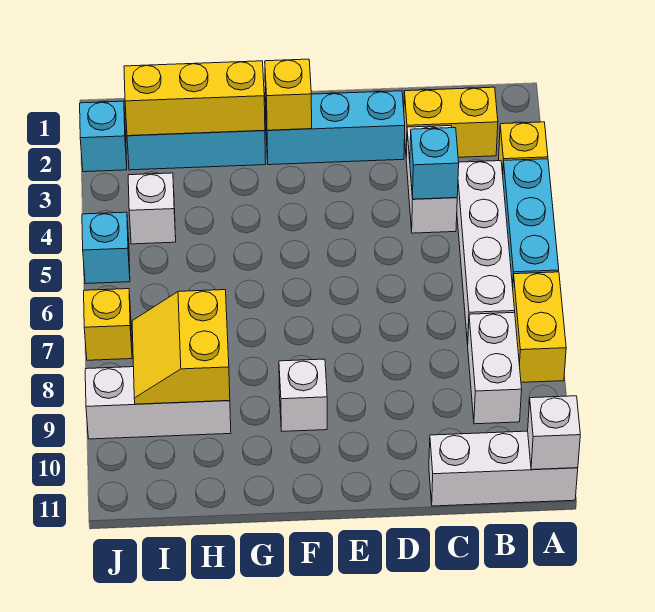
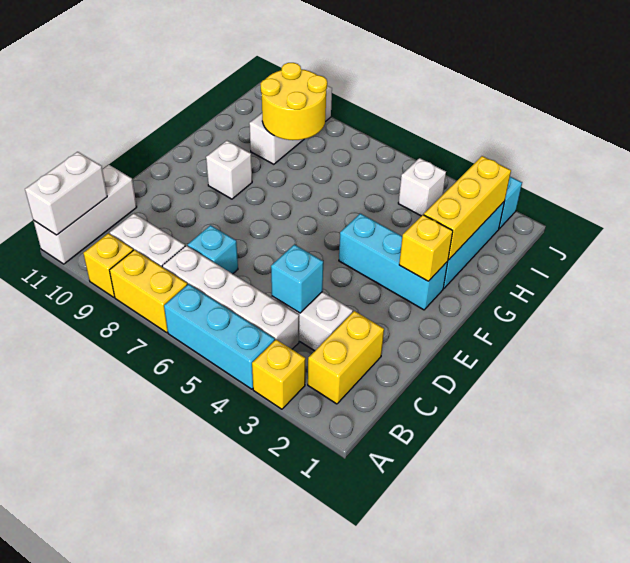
white 1x1 brick [528,396,580,470] -> white 1x2 brick [25,152,107,235]
cyan 1x3 brick [265,91,405,165] -> cyan 1x3 brick turned to [339,213,448,310]
yellow 2x2 slope [132,290,230,404] -> yellow 2x2 round brick [260,63,327,140]
cyan 1x1 brick [82,212,130,284] -> cyan 1x1 brick moved to [188,225,238,274]
yellow 1x1 brick [84,289,132,360] -> yellow 1x1 brick moved to [83,233,133,297]

